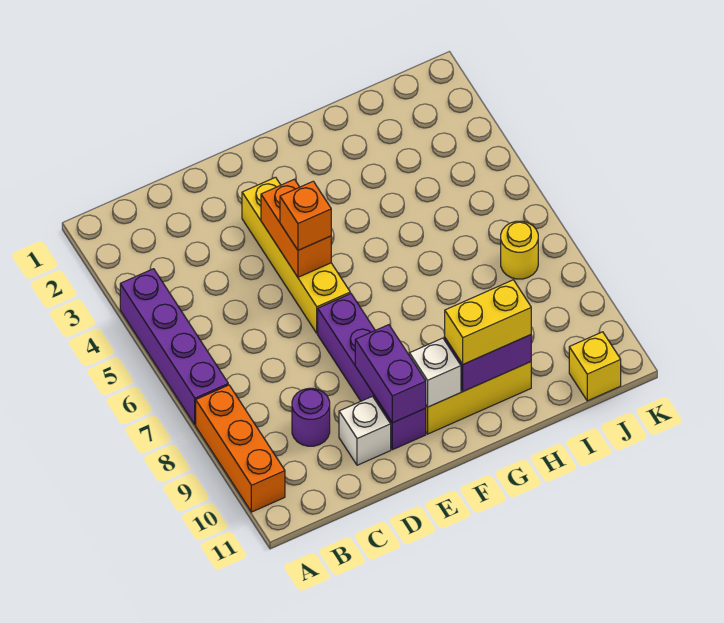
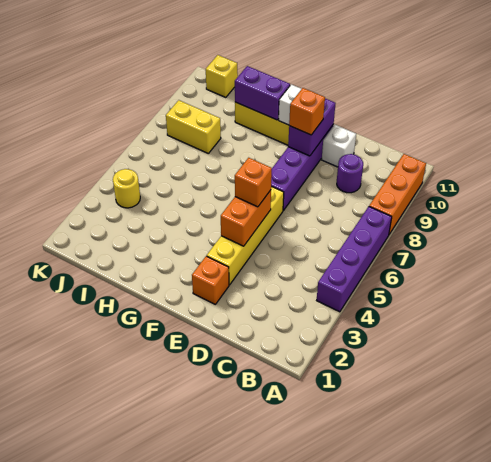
none -> orange 1x1 brick [192,256,229,304]
none -> orange 1x1 brick [289,88,325,135]
yellow 1x2 brick [445,280,531,364] -> yellow 1x2 brick moved to [166,100,221,153]
yellow 1x1 round brick [501,221,538,279] -> yellow 1x1 round brick moved to [113,169,140,208]

